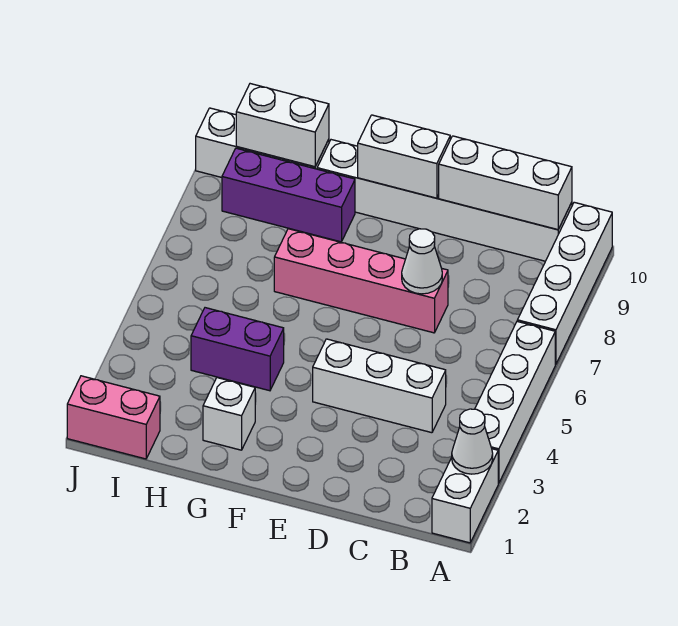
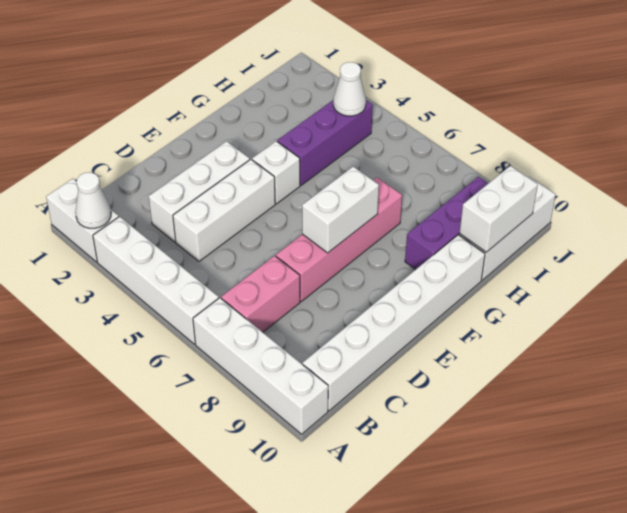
white 1x3 brick [439,136,572,230] -> white 1x3 brick moved to [149,141,250,242]
white 1x1 cone [402,229,442,294] -> white 1x1 cone moved to [333,62,366,116]
white 1x2 brick [358,115,450,198] -> white 1x2 brick moved to [302,167,379,253]
white 1x1 brick [203,378,255,450] -> white 1x1 brick moved to [252,141,300,204]
purple 1x2 brick [191,308,284,391] -> purple 1x3 brick [277,101,373,185]
pink 1x2 brick [67,376,160,459] -> pink 1x2 brick moved to [221,256,300,332]

